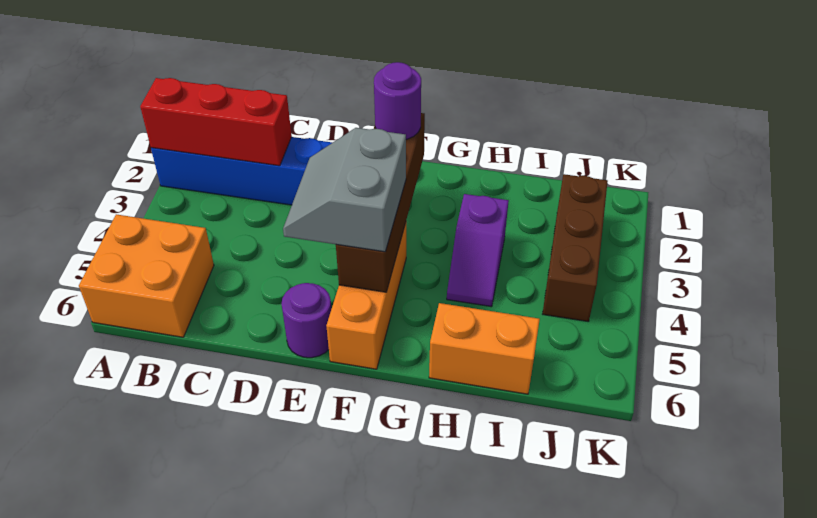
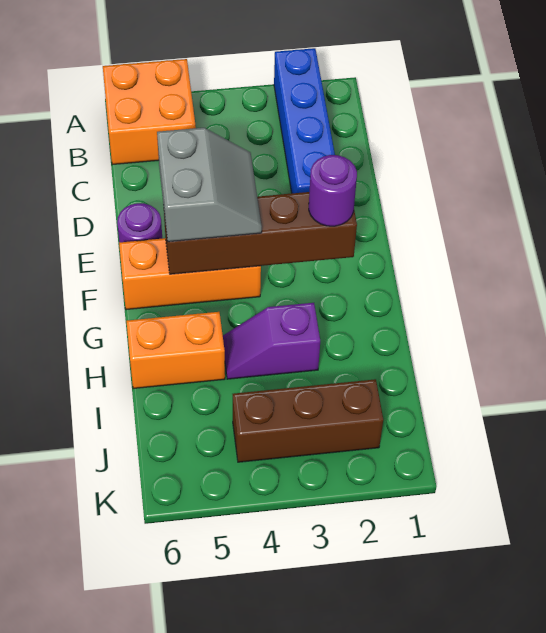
red 1x3 brick [140,78,292,166] -> none
grey 2x2 slope [283,128,406,252] -> grey 2x2 slope turned to [157,128,262,242]
orange 1x2 brick [429,303,540,394] -> orange 1x2 brick turned to [126,312,225,389]

